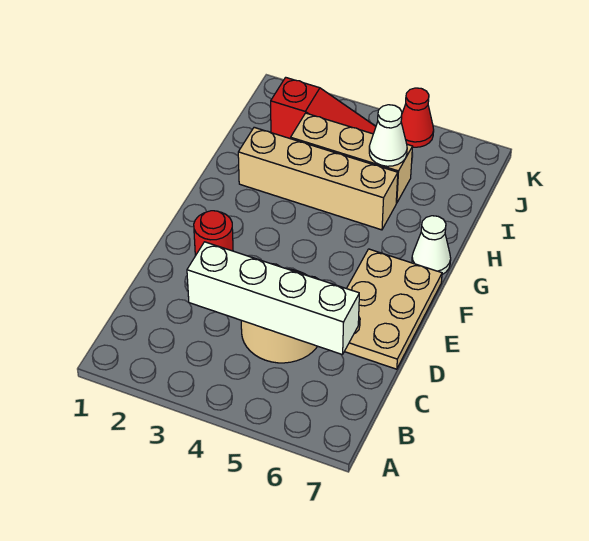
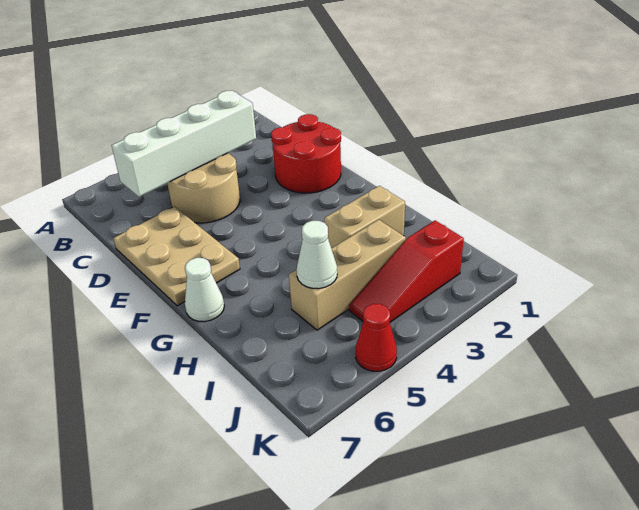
red 1x1 round brick [194,211,233,256] -> red 2x2 round brick [271,114,341,193]
tan 1x4 brick [238,127,398,230] -> tan 1x2 brick [324,186,405,248]

